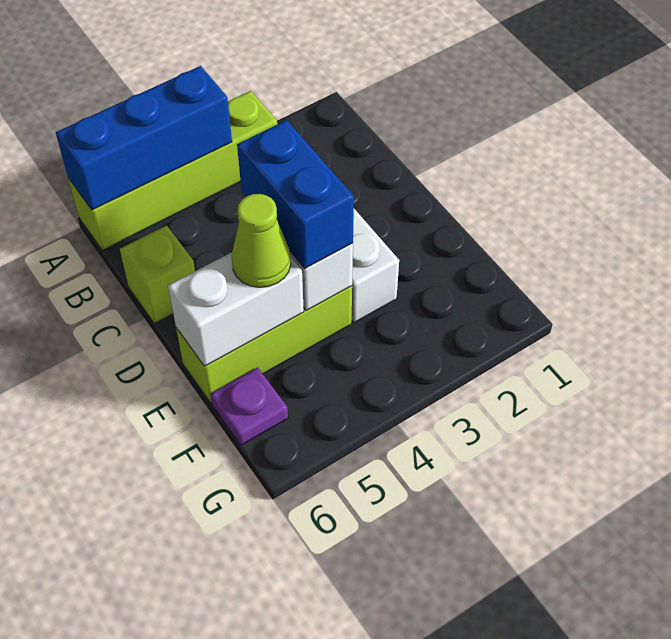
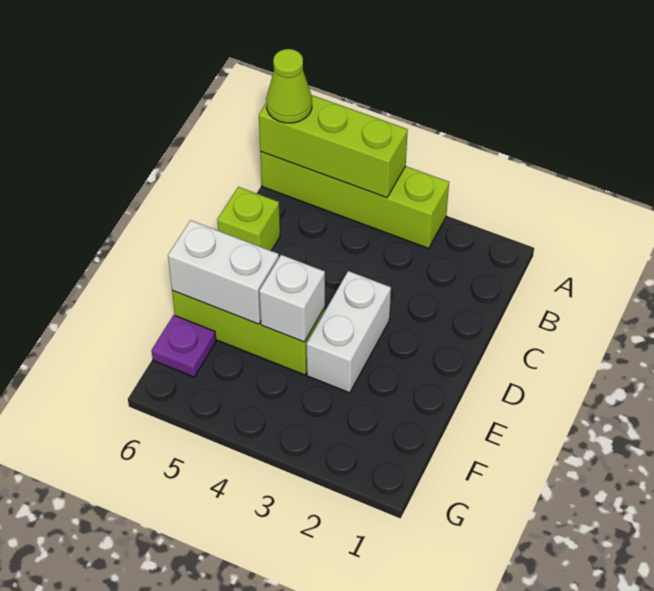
blue 1x3 brick [56,66,232,210] -> lime 1x3 brick [259,95,408,198]
blue 1x2 brick [237,120,354,269] -> none
lime 1x1 cone [231,194,291,287] -> lime 1x1 cone moved to [266,49,312,123]

